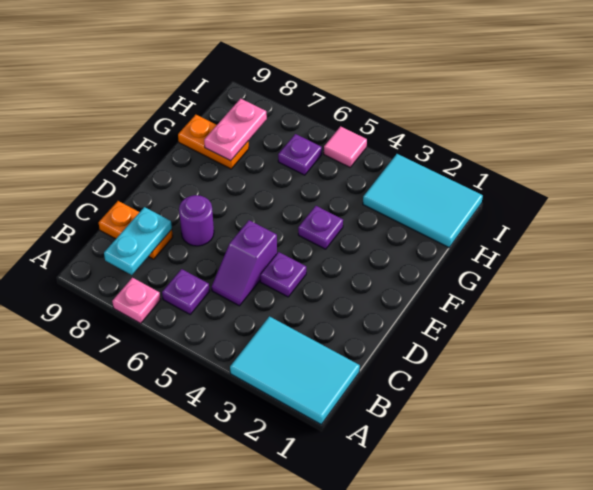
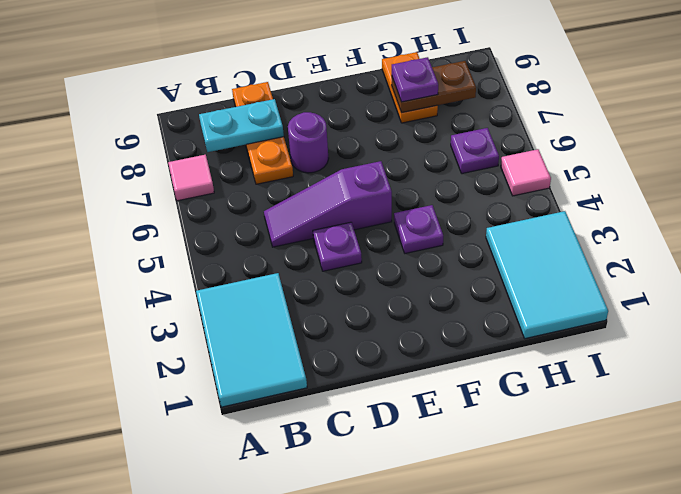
pink 1x1 plate [112,278,161,323] -> pink 1x1 tile [168,155,214,201]
purple 1x1 plate [162,269,210,314] -> purple 1x1 plate moved to [392,57,438,102]
purple 1x2 slope [212,220,277,306] -> purple 1x3 slope [264,161,392,247]
orange 1x2 plate [99,201,173,259] -> orange 1x3 plate [232,82,293,184]
pink 1x2 plate [204,99,267,161] -> brown 1x2 plate [392,61,476,113]

